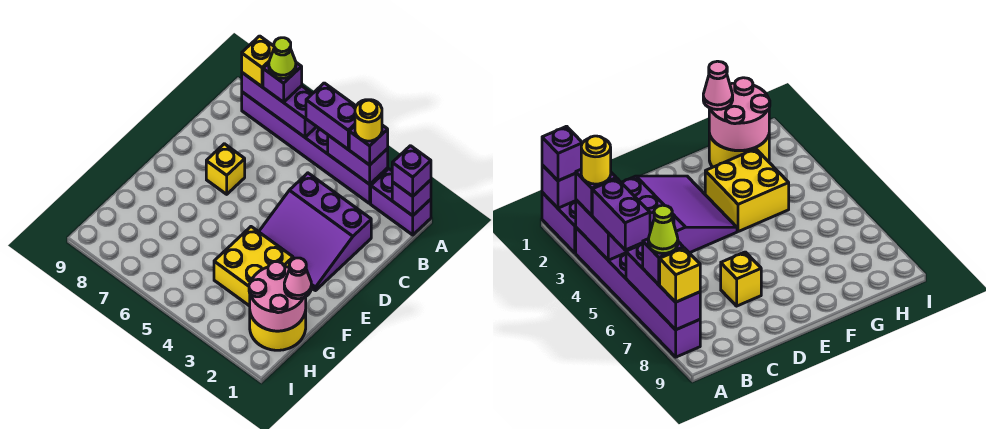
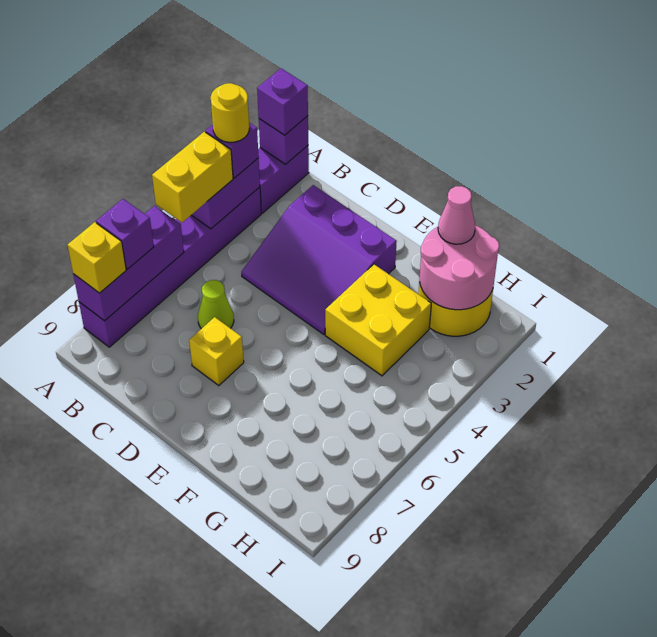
purple 1x2 brick [306,83,356,149] -> yellow 1x2 brick [152,132,233,222]
lime 1x1 cone [269,38,296,78] -> lime 1x1 cone moved to [198,280,234,329]
purple 3x3 slope [259,173,371,291] -> purple 3x3 slope turned to [241,185,397,334]

